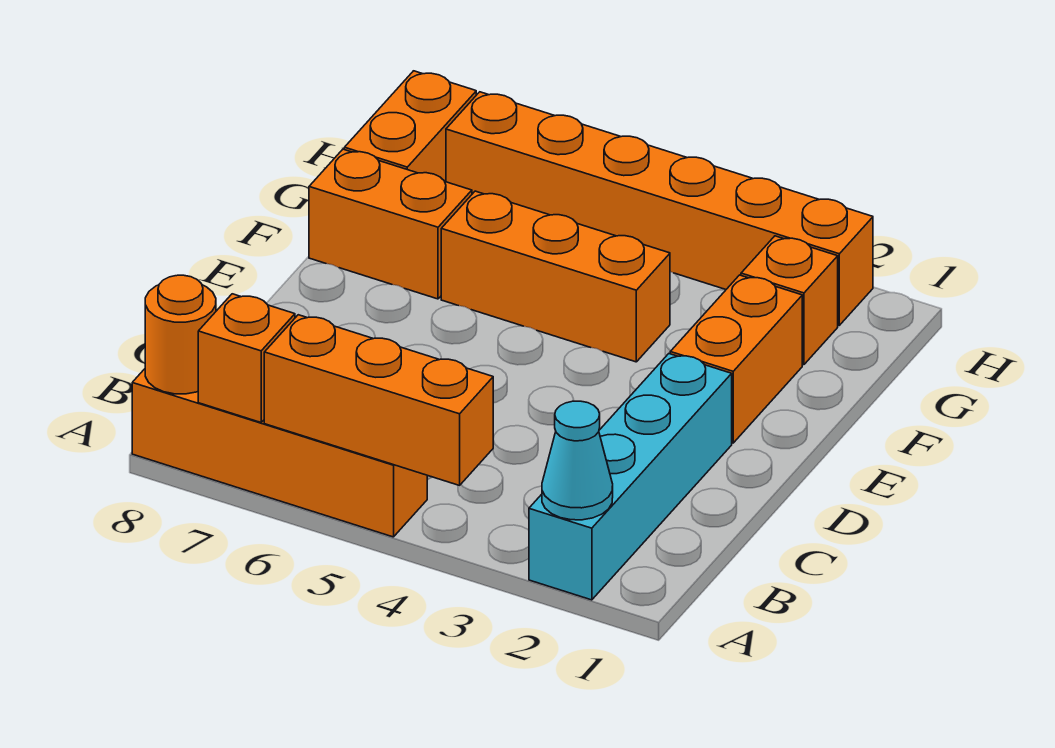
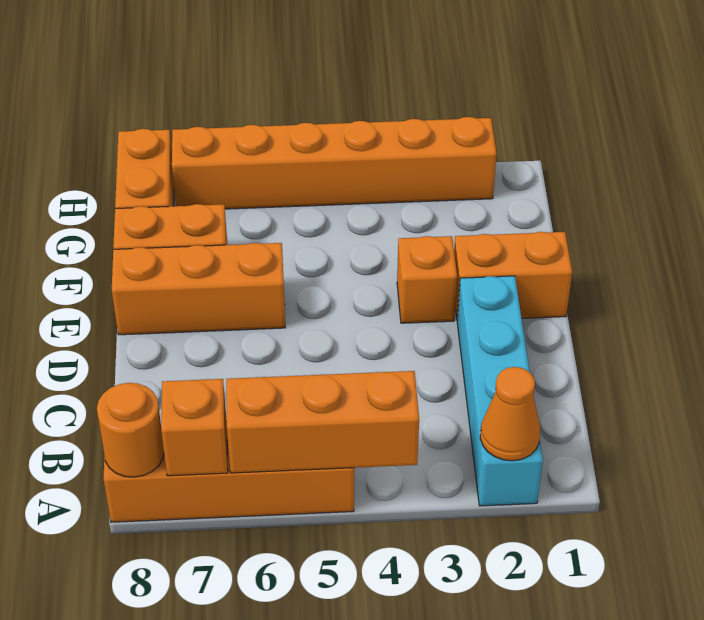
cyan 1x1 cone [542,401,613,520] -> orange 1x1 cone [480,367,540,461]
orange 1x2 brick [670,275,802,443] -> orange 1x2 brick turned to [454,232,572,320]
orange 1x3 brick [441,191,670,362] -> orange 1x3 brick moved to [112,243,285,335]
orange 1x1 brick [741,236,838,365] -> orange 1x1 brick moved to [397,236,457,323]

